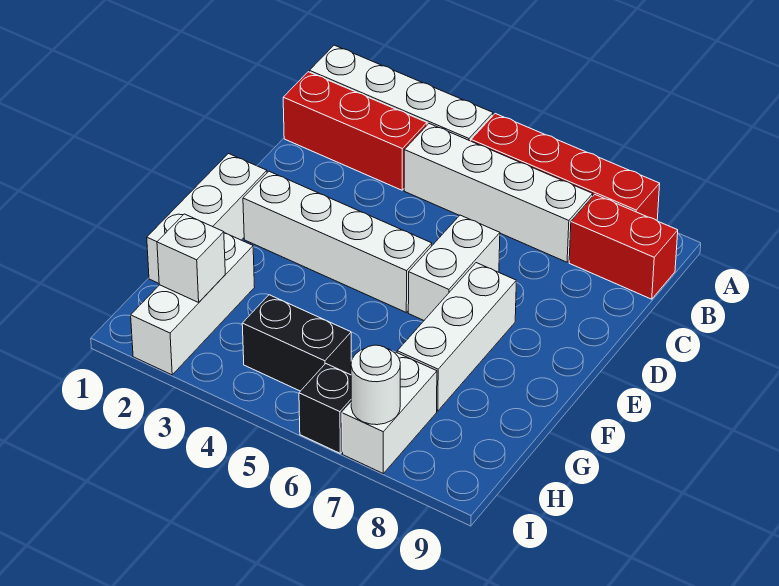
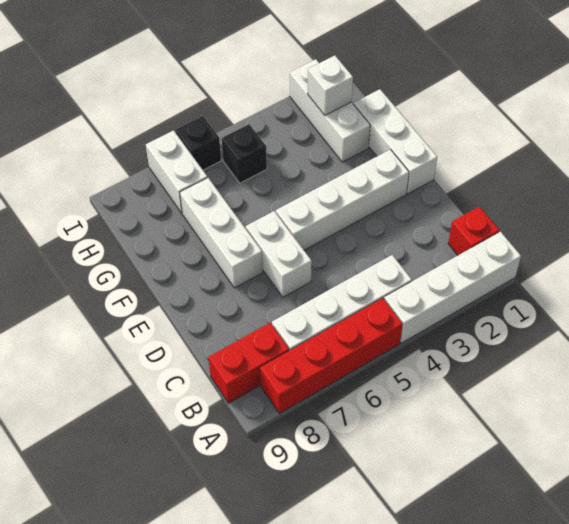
red 1x3 brick [283,72,427,190] -> red 1x1 brick [448,207,499,255]
black 1x2 brick [242,295,352,391] -> black 1x1 brick [222,124,267,183]
white 1x1 round brick [351,345,400,425] -> none

